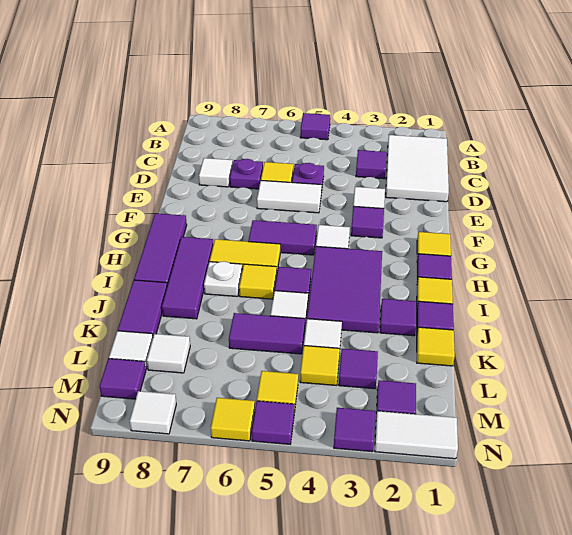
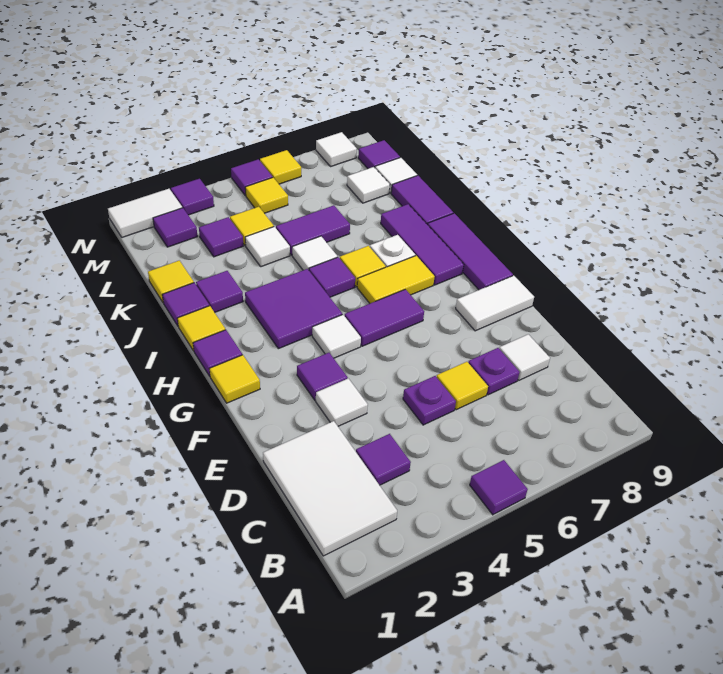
white 1x2 tile [257,180,322,213] -> white 1x2 tile moved to [456,276,534,331]
purple 2x3 tile [307,246,382,333] -> purple 2x2 tile [245,269,342,349]

